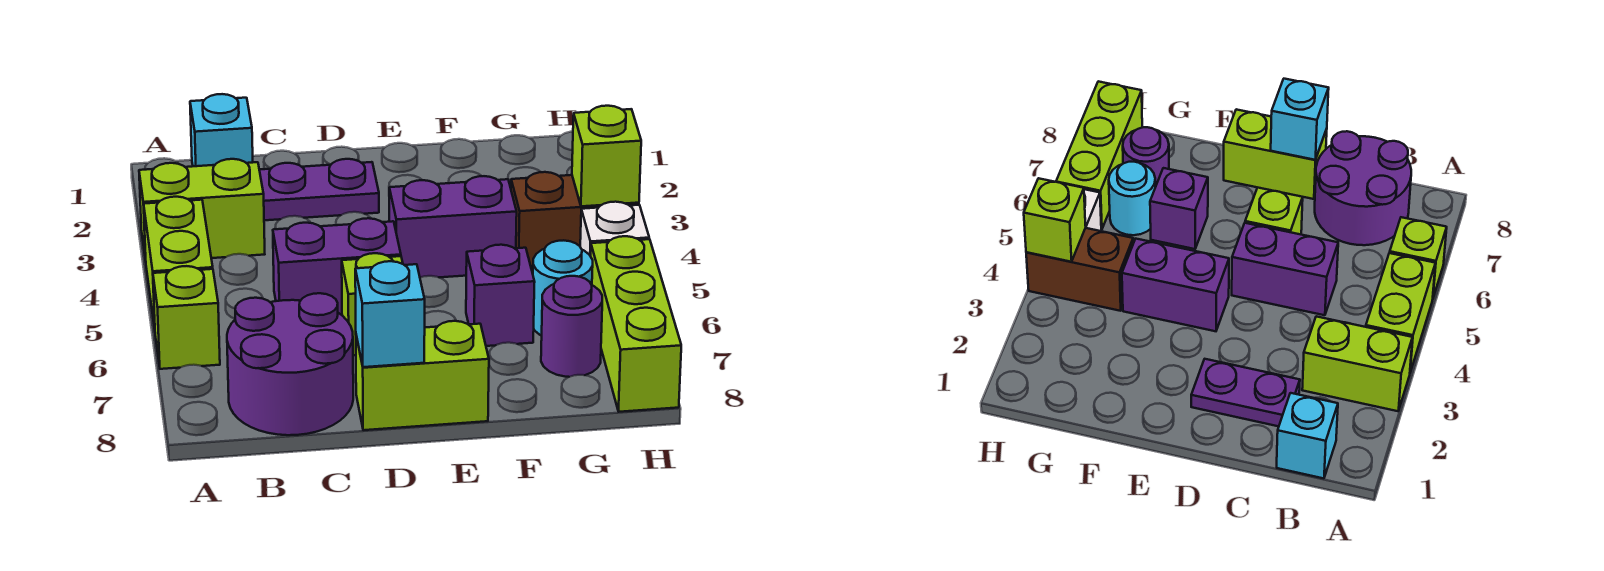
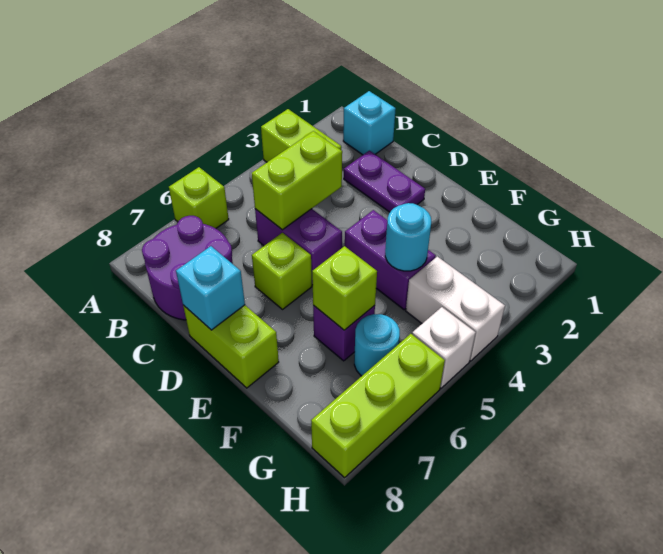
lime 1x2 brick [144,197,213,329] -> lime 1x2 brick moved to [252,131,342,230]
none -> cyan 1x1 round brick [385,203,431,271]
brown 1x2 brick [511,172,639,271] -> white 1x2 brick [406,256,505,361]
purple 1x1 round brick [541,276,602,377] -> none
lime 1x1 brick [572,106,641,206] -> lime 1x1 brick moved to [312,246,377,330]

